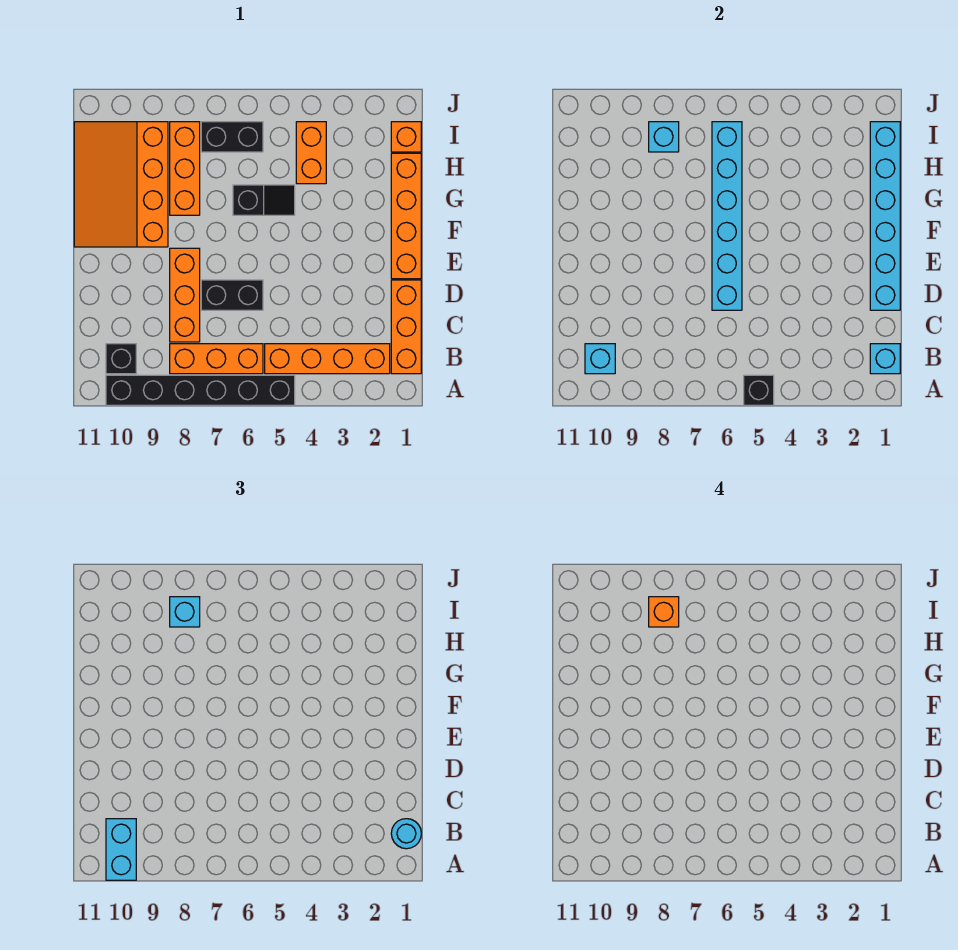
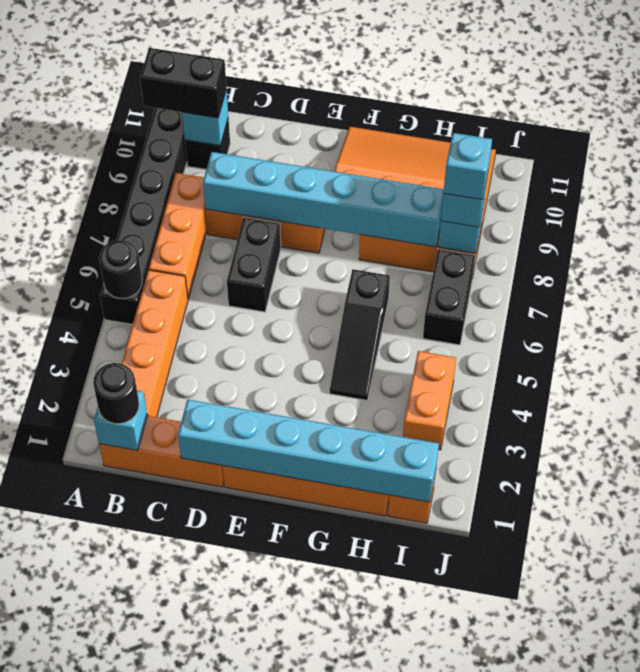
black 1x1 brick [744,375,774,405] -> black 1x1 round brick [99,240,142,298]
cyan 1x2 brick [106,819,136,880] -> black 1x2 brick [140,48,227,118]
cyan 1x1 round brick [391,819,421,849] -> black 1x1 round brick [93,363,139,424]
cyan 1x6 brick [712,122,742,310] -> cyan 1x6 brick moved to [203,152,444,247]
black 1x2 slope [233,185,295,215] -> black 1x3 slope [330,269,390,400]
orange 1x2 brick [296,122,326,184] -> orange 1x2 brick turned to [403,351,456,450]
orange 1x1 brick [649,597,679,627] -> cyan 1x1 brick [444,133,492,200]

